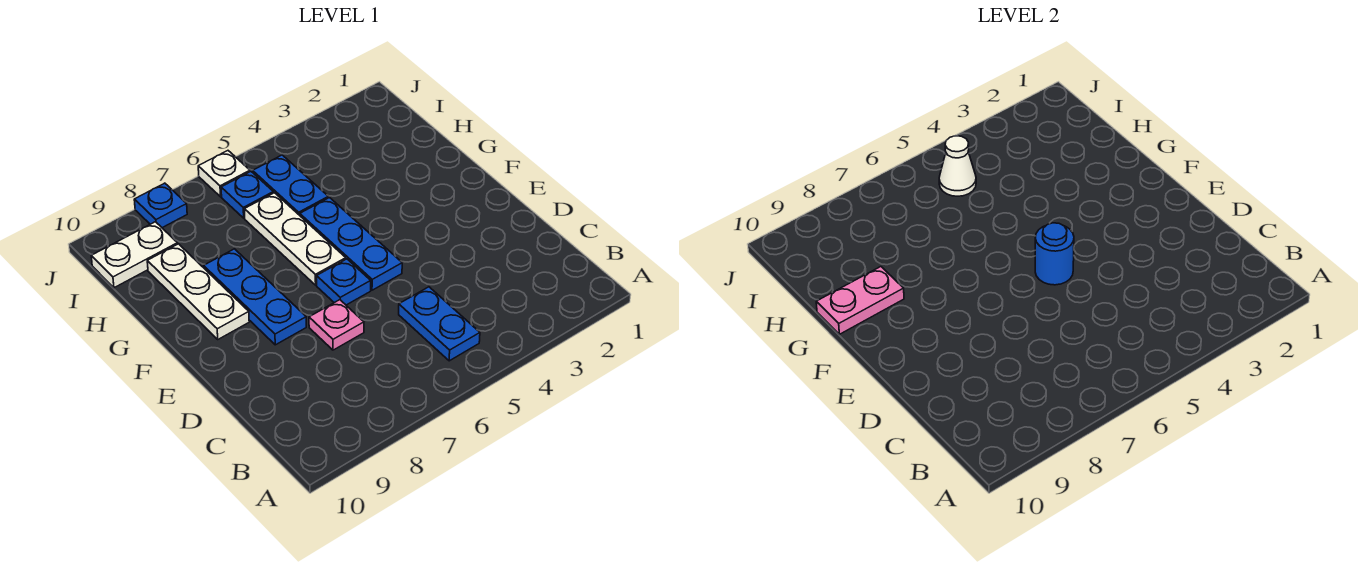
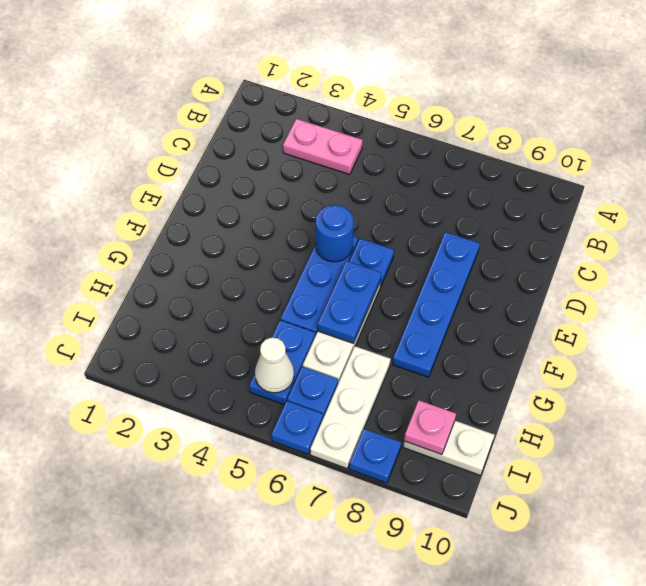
blue 1x2 plate [399,287,480,361] -> blue 1x2 plate moved to [318,261,381,343]
pink 1x1 plate [309,300,364,350] -> pink 1x1 plate moved to [404,400,456,455]
blue 1x3 plate [204,249,306,345] -> blue 1x4 plate [393,232,480,377]
white 1x3 plate [147,244,249,339] -> white 1x3 plate moved to [310,346,391,468]
pink 1x2 plate [816,267,904,334] -> pink 1x2 plate moved to [283,119,363,175]
white 1x1 plate [198,151,250,197] -> blue 1x1 plate [271,401,323,454]

